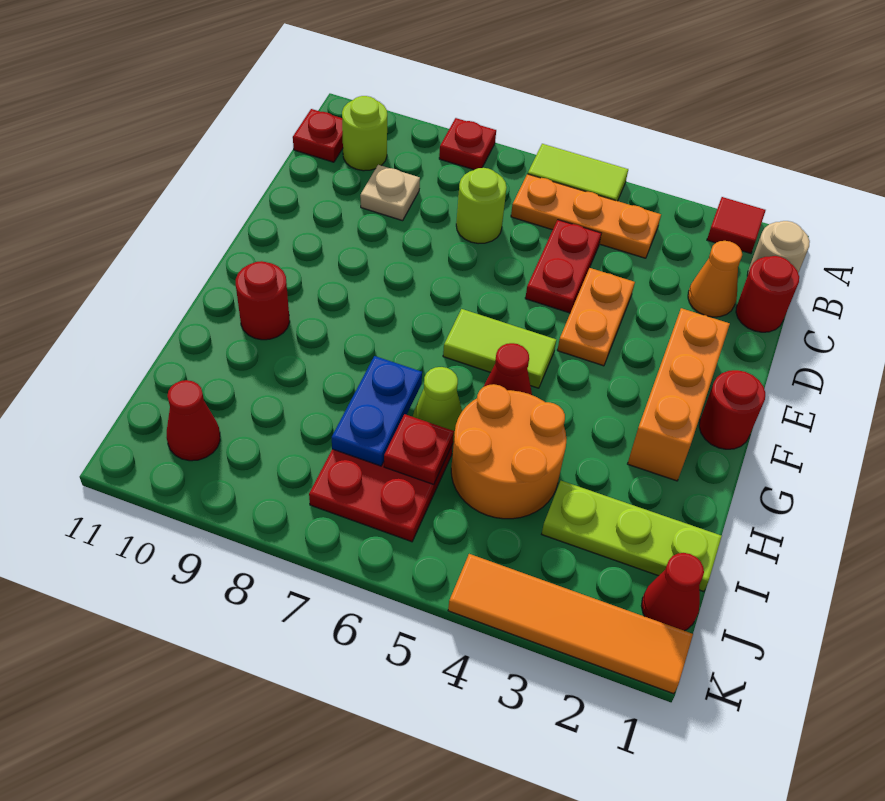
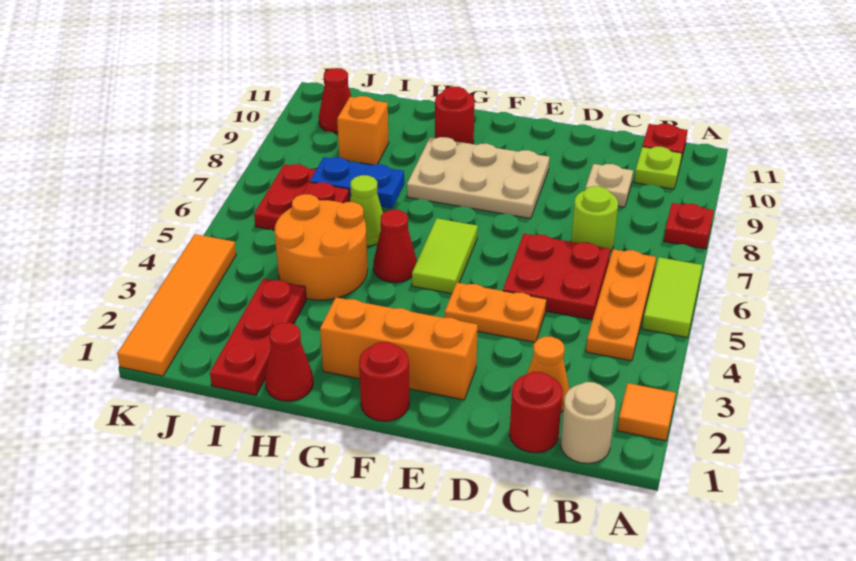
red 1x1 tile [707,197,766,253] -> orange 1x1 tile [617,383,676,441]
lime 1x1 round brick [342,96,387,171] -> lime 1x1 plate [634,147,682,189]
red 1x2 plate [525,220,601,313] -> red 2x2 plate [503,234,611,320]
none -> tan 2x3 plate [407,137,550,219]
lime 1x3 plate [542,481,722,592] -> red 1x3 plate [210,279,306,395]
none -> orange 1x1 brick [337,96,389,165]
red 1x1 cone [641,553,704,631] -> red 1x1 cone moved to [265,323,313,401]

